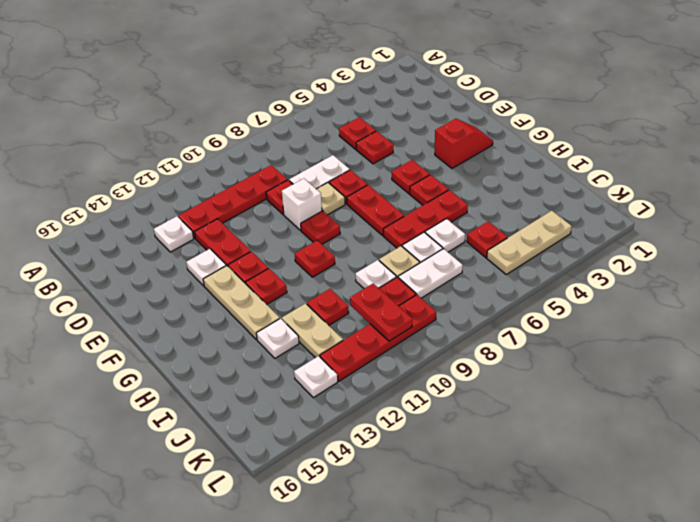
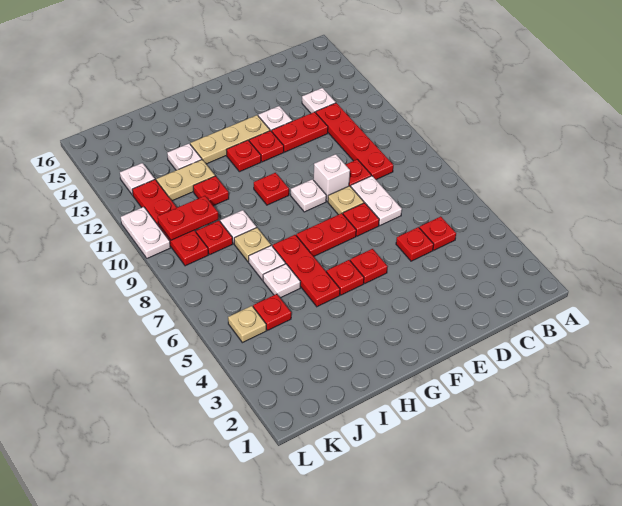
red 1x2 slope [435,119,493,168] -> none
red 1x1 plate [301,211,340,244] -> white 1x1 plate [291,179,326,212]
white 1x2 plate [398,249,463,298] -> white 1x2 plate moved to [121,207,170,258]
tan 1x3 plate [487,211,572,274] -> tan 1x1 plate [228,306,266,343]

